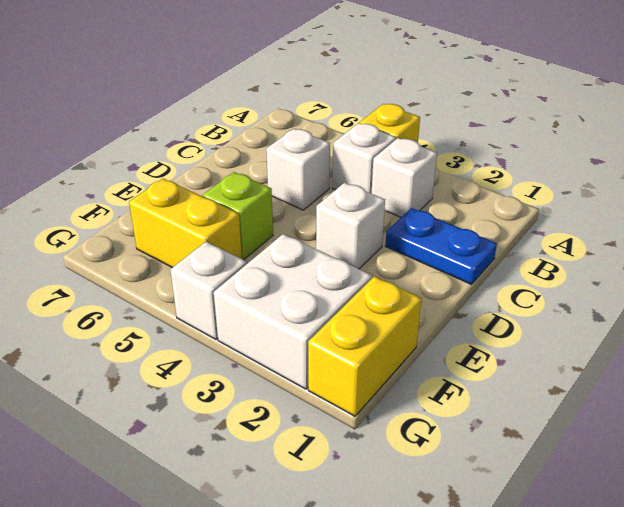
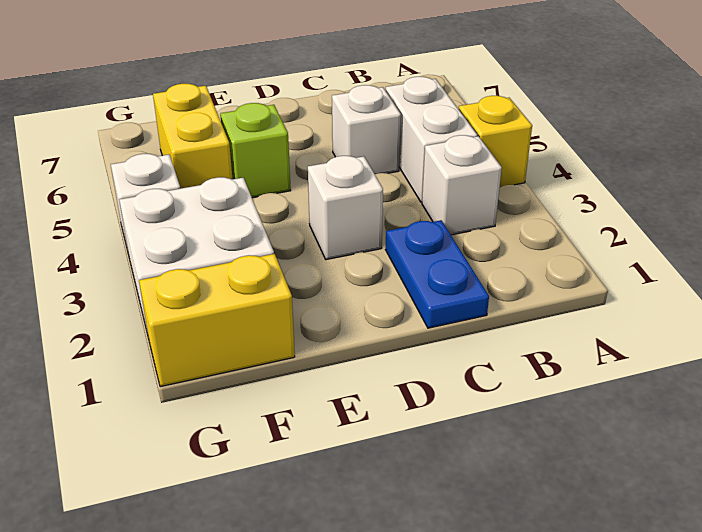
white 1x1 brick [333,123,396,194] -> white 1x2 brick [386,77,477,202]

